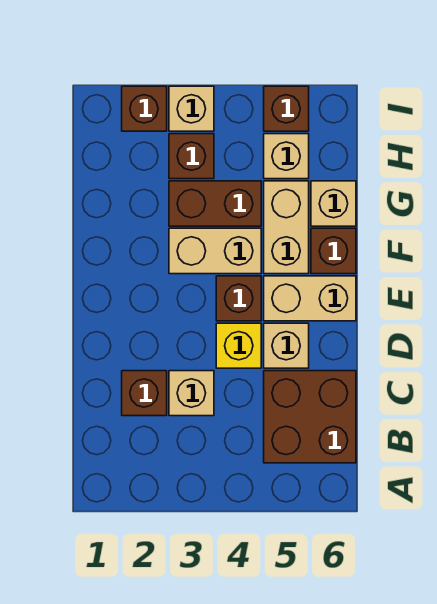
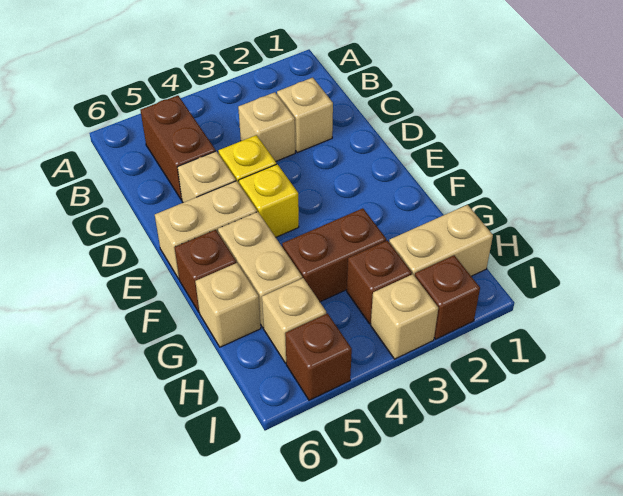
brown 2x2 brick [264,371,356,463] -> brown 1x2 brick [140,95,216,200]
brown 1x1 brick [122,371,167,416] -> tan 1x1 brick [277,78,333,153]
brown 1x1 brick [216,276,261,321] -> yellow 1x1 brick [239,164,299,237]
tan 1x2 brick [169,228,261,274] -> tan 1x2 brick moved to [389,205,493,276]

